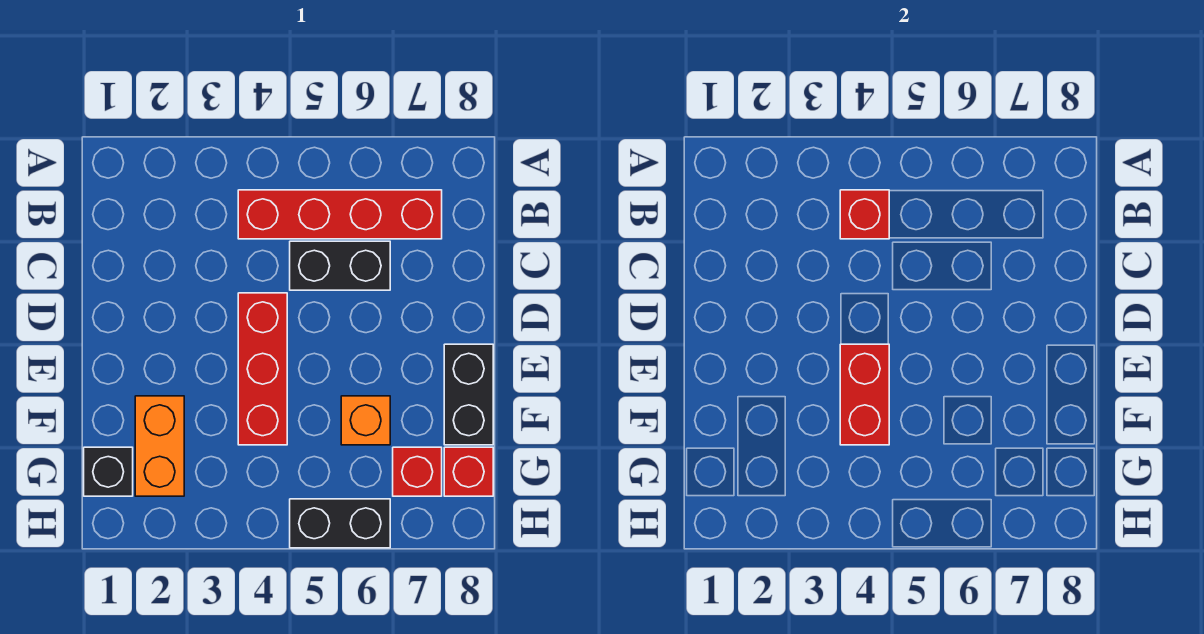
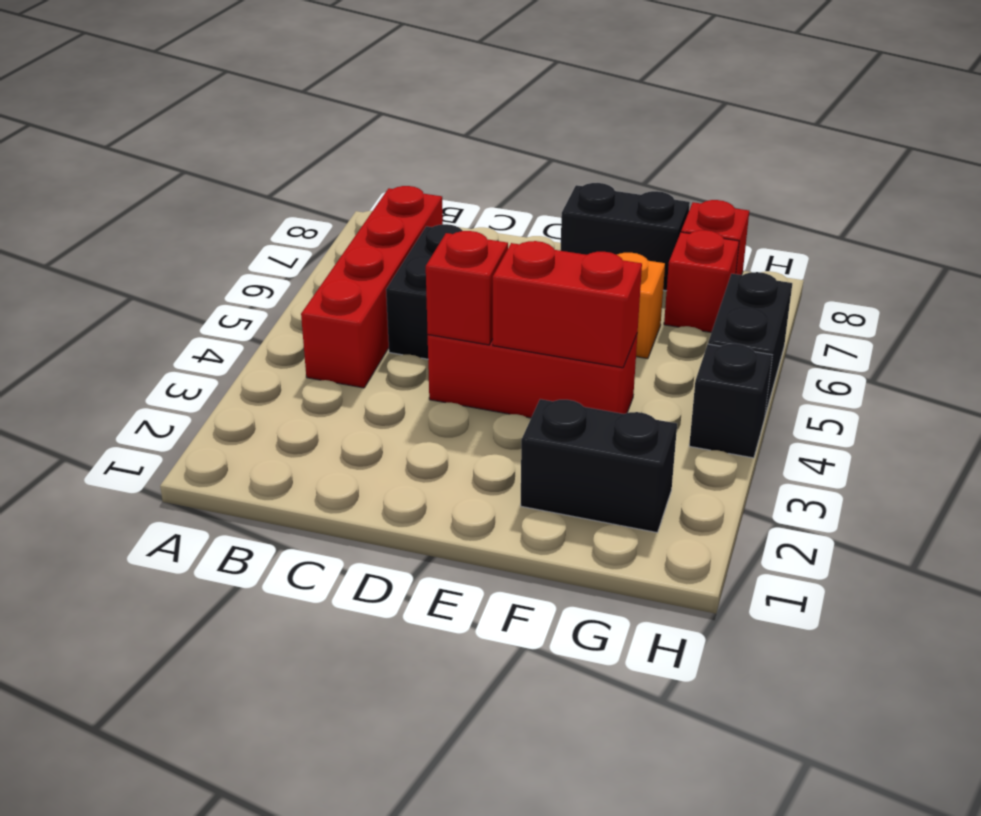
red 1x1 brick [840,190,889,239] -> red 1x1 brick moved to [426,231,508,345]
orange 1x2 brick [135,396,184,496] -> black 1x2 brick [521,399,677,532]
black 1x1 brick [84,447,133,496] -> black 1x1 brick moved to [689,344,772,458]

